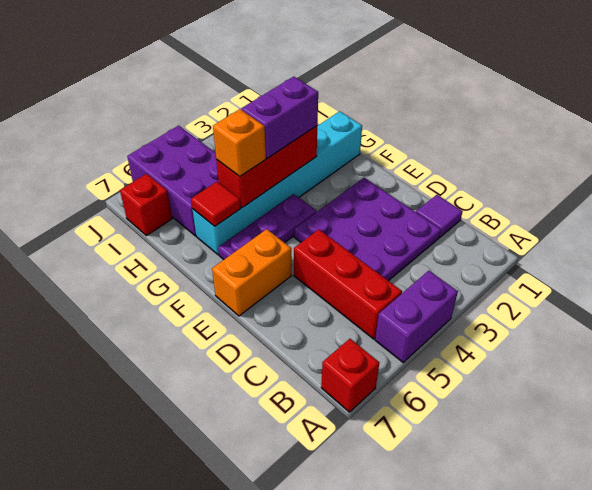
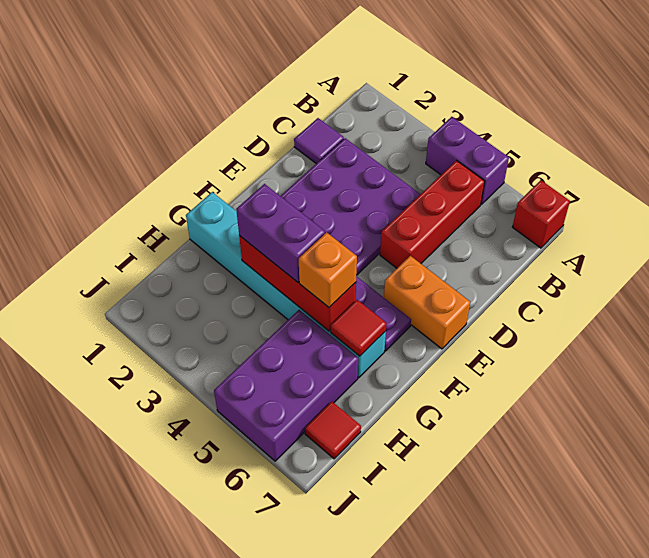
red 1x1 brick [120,174,172,236] -> red 1x1 tile [305,401,361,459]

